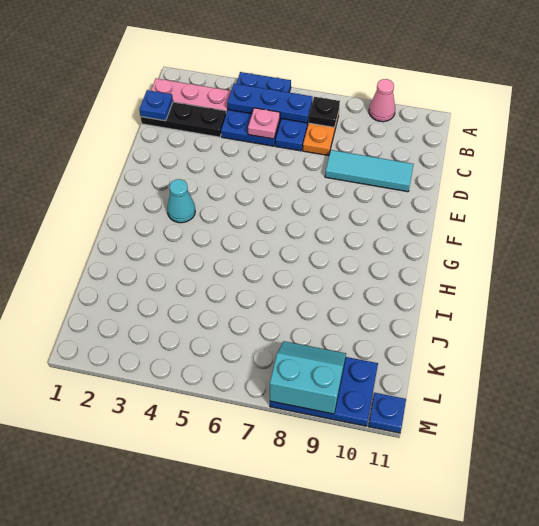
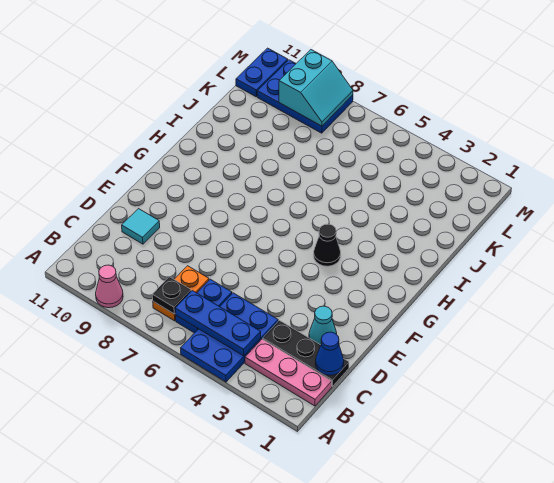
blue 1x1 plate [139,90,173,121] -> blue 1x1 cone [315,332,344,375]
pink 1x1 plate [248,108,280,139] -> none
cyan 1x3 tile [325,150,414,192] -> cyan 1x1 tile [122,209,160,244]
cyan 1x1 cone [167,179,195,223] -> cyan 1x1 cone moved to [309,306,337,345]
none -> black 1x1 cone [314,224,341,266]
cyan 2x2 slope [270,341,346,414] -> cyan 2x2 slope turned to [279,50,353,126]
blue 1x1 plate [368,393,406,433] -> blue 1x2 plate [236,48,288,97]

